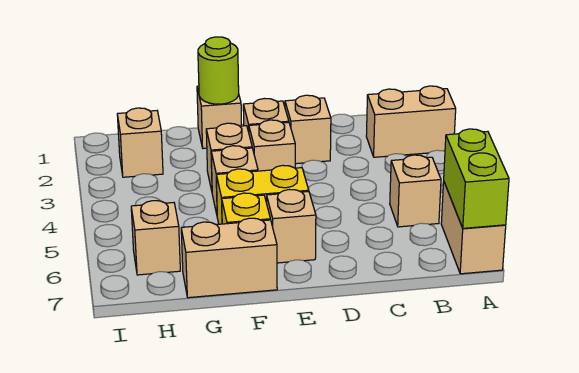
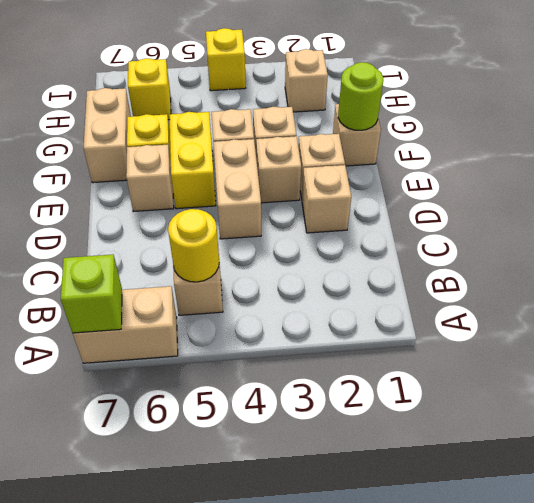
tan 1x2 brick [366,86,456,157] -> tan 1x2 brick moved to [213,139,261,239]
lime 1x2 brick [444,129,509,228] -> lime 1x1 brick [61,254,122,333]
none -> yellow 1x1 round brick [168,209,219,282]
tan 1x1 brick [131,201,180,275] -> yellow 1x1 brick [128,58,171,120]
none -> yellow 1x1 brick [206,28,246,91]

